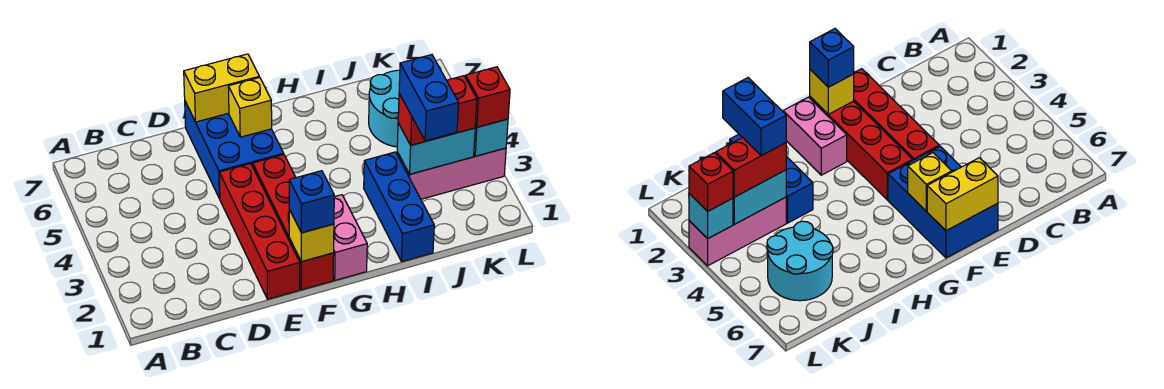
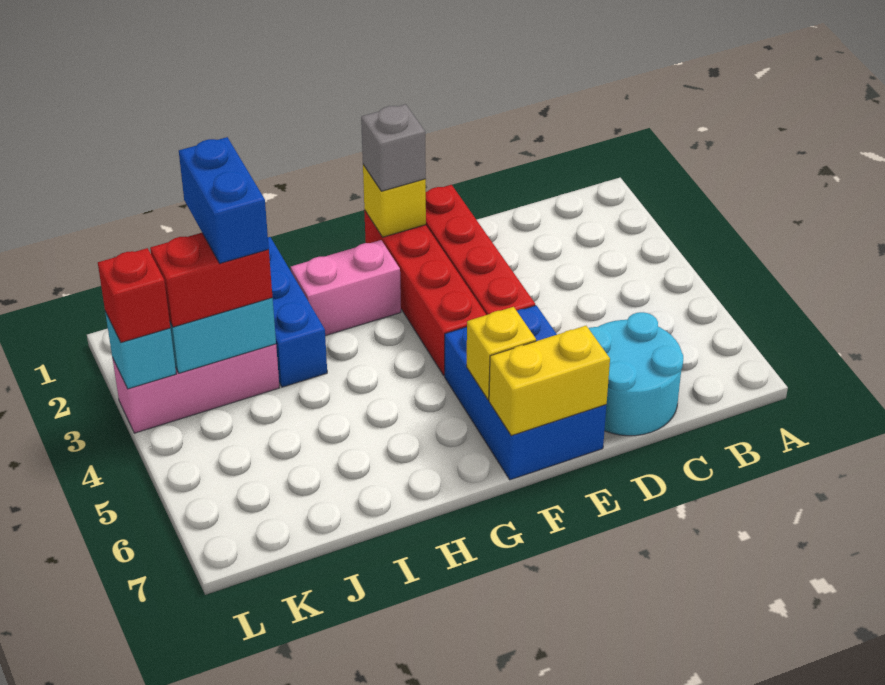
blue 1x1 brick [289,171,334,233] -> grey 1x1 brick [361,104,426,191]
pink 1x2 brick [333,195,367,280] -> pink 1x2 brick turned to [291,240,401,336]
cyan 2x2 round brick [369,70,400,147] -> cyan 2x2 round brick moved to [589,312,683,436]

